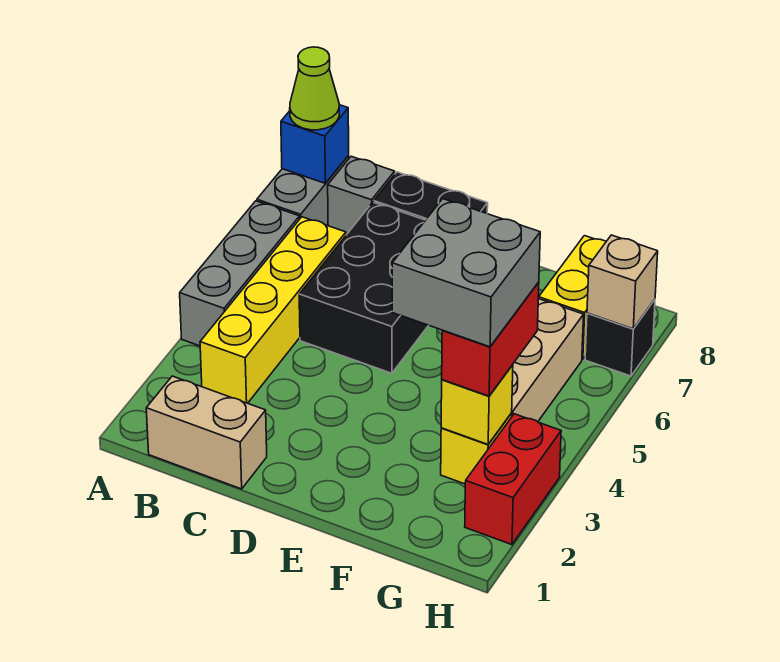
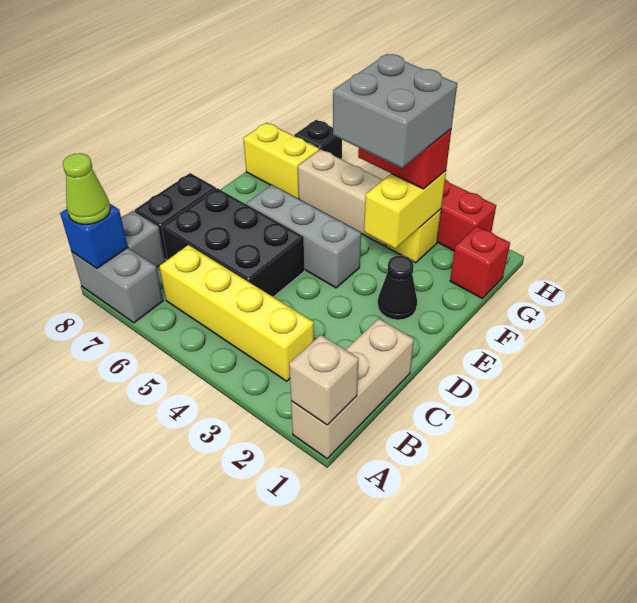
grey 1x3 brick [180,201,300,346] -> grey 1x3 brick moved to [247,185,361,288]
tan 1x2 brick [146,376,267,489] -> tan 1x3 brick [291,319,414,459]
none -> black 1x1 cone [378,255,417,320]
none -> red 1x1 brick [450,226,510,298]
yellow 1x1 brick [441,365,513,444] -> yellow 1x2 brick [364,171,446,249]
tan 1x1 brick [587,235,658,329] -> tan 1x1 brick moved to [289,335,359,425]

